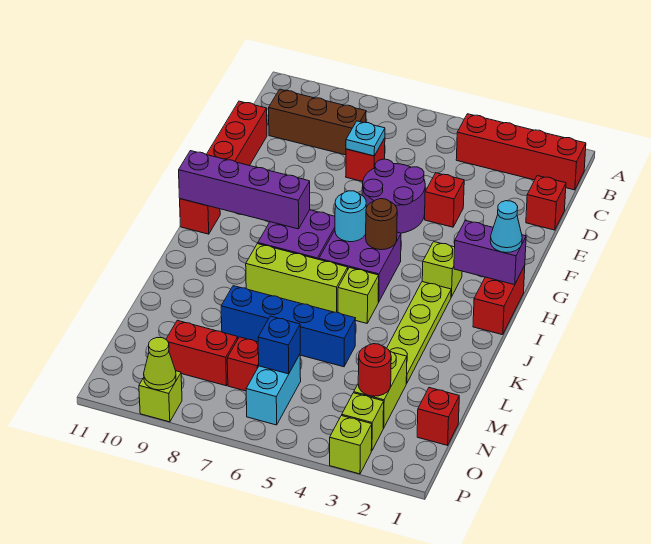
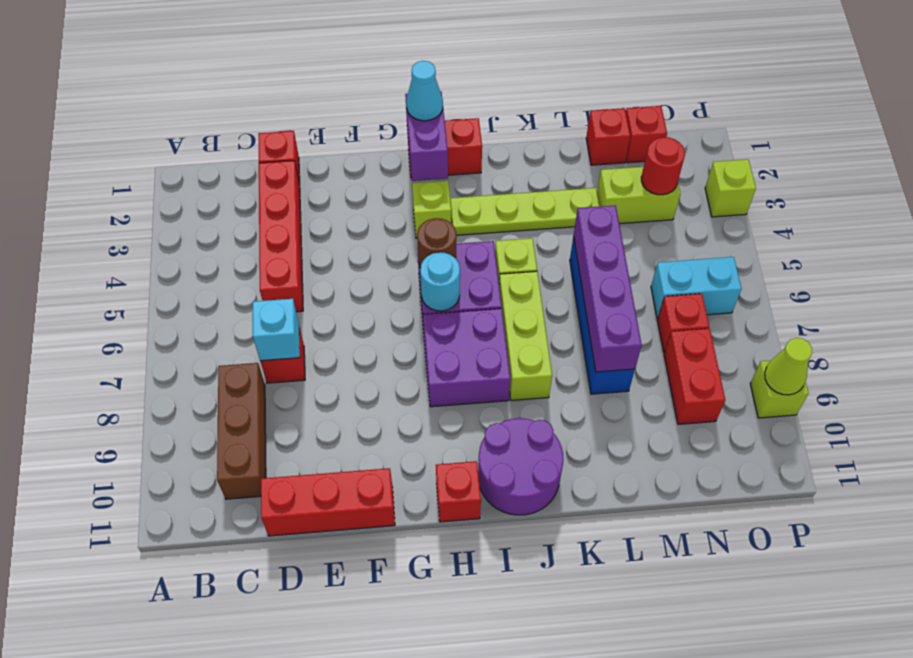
red 1x4 brick [456,114,586,190] -> red 1x4 brick moved to [259,161,303,312]
cyan 1x1 plate [346,121,385,156] -> cyan 1x1 brick [253,299,300,361]
red 1x1 brick [425,173,464,227] -> red 1x1 brick moved to [586,108,630,165]
purple 2x2 round brick [362,159,425,233] -> purple 2x2 round brick moved to [478,418,563,515]
purple 1x4 brick [179,151,310,229] -> purple 1x4 brick moved to [574,205,642,372]
blue 1x1 brick [258,316,300,374] -> none
lime 1x1 brick [342,393,384,451] -> none

